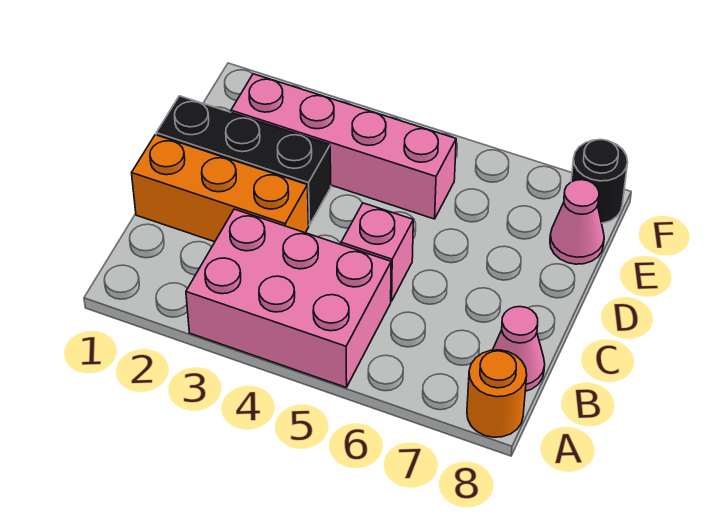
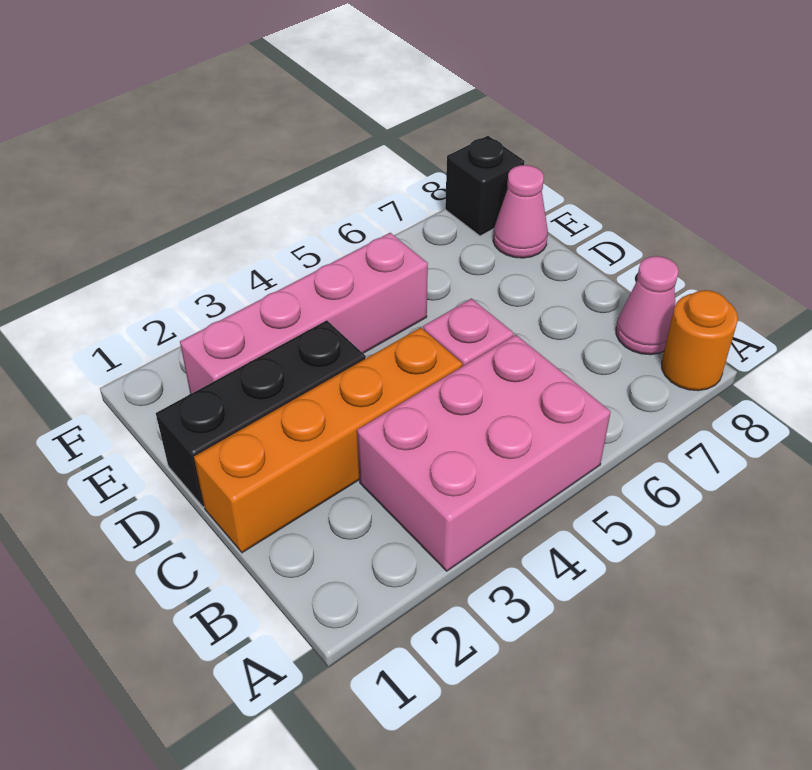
orange 1x3 brick [132,135,309,242] -> orange 1x4 brick [194,327,463,553]
black 1x1 round brick [571,139,628,223] -> black 1x1 brick [445,136,525,236]

